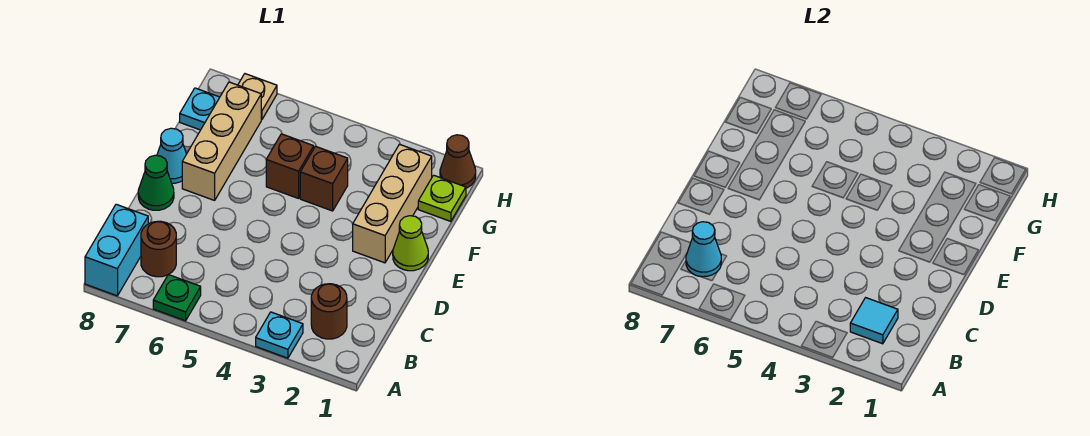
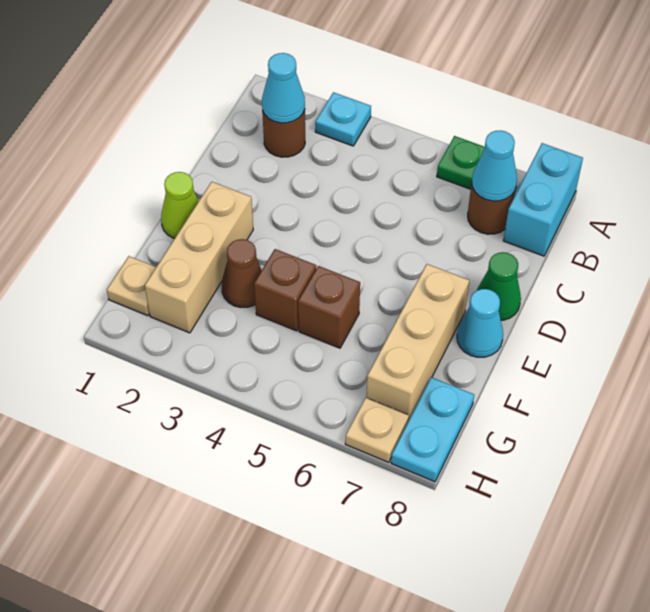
cyan 1x1 tile [850,298,898,344] -> cyan 1x1 cone [262,53,305,123]
lime 1x1 plate [418,175,466,221] -> tan 1x1 plate [107,256,156,316]
cyan 1x1 plate [180,88,220,130] -> cyan 1x2 plate [391,377,474,482]
brown 1x1 cone [440,135,476,188] -> brown 1x1 cone moved to [222,239,262,307]

